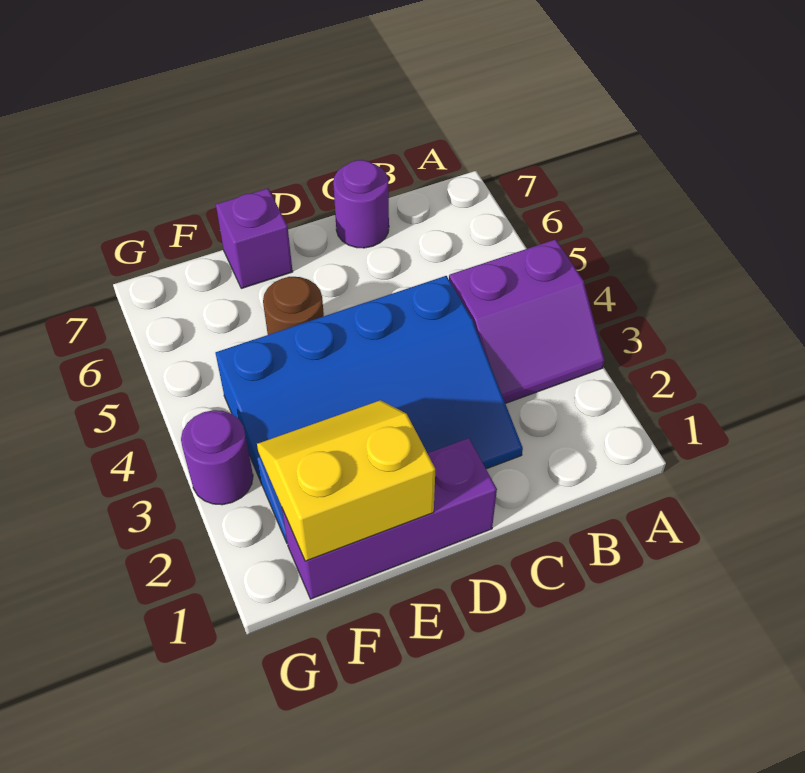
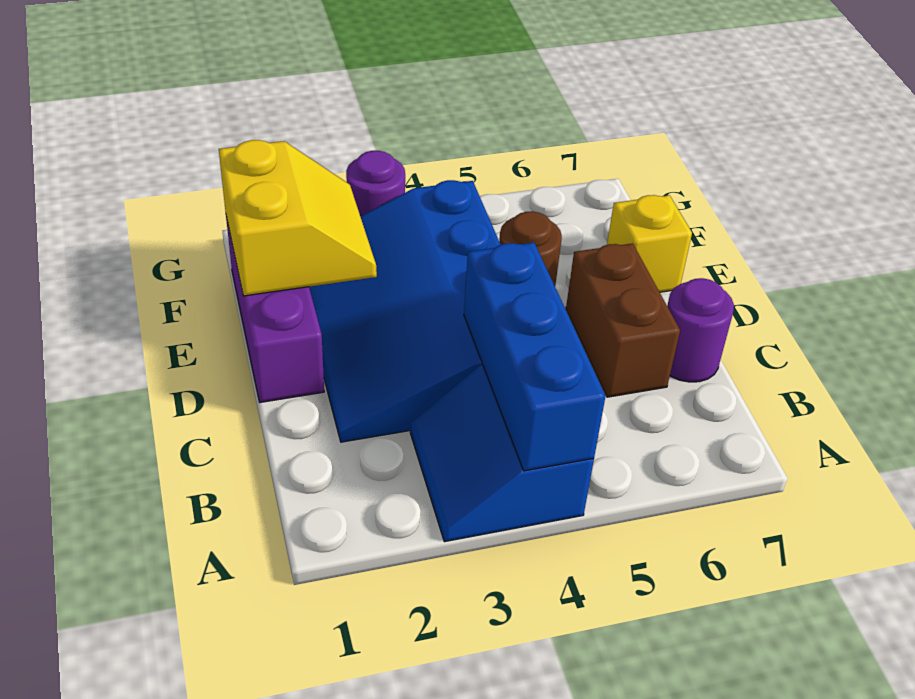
purple 2x2 slope [449,239,604,404] -> blue 2x2 slope [410,364,594,542]
none -> blue 1x3 brick [464,243,606,471]
none -> brown 1x2 brick [566,243,680,397]
purple 1x1 brick [216,189,293,288] -> yellow 1x1 brick [607,195,692,292]

